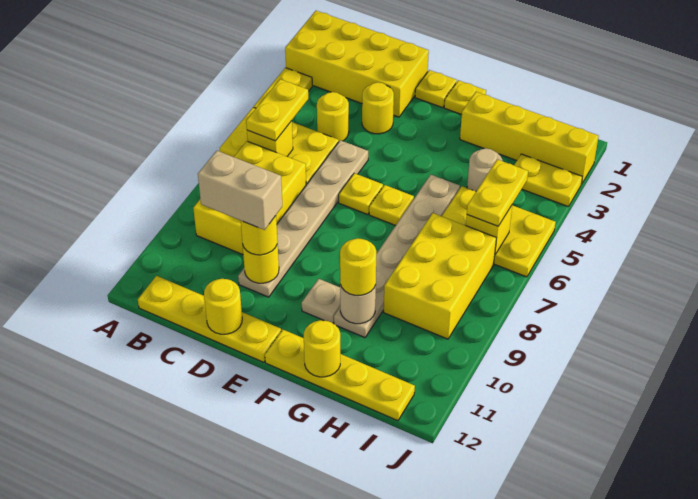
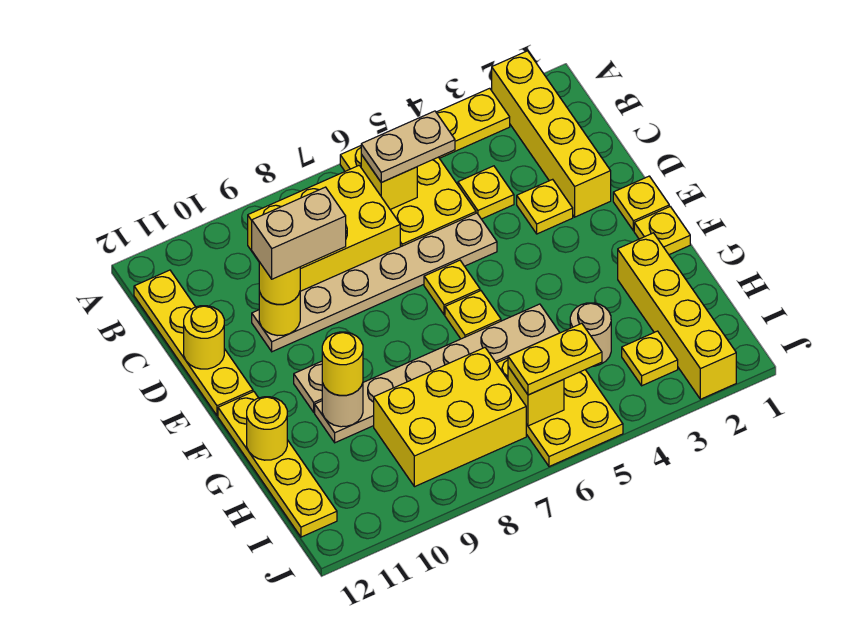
yellow 2x4 brick [285,11,429,117] -> yellow 1x4 brick [492,51,611,217]
yellow 1x2 plate [246,79,308,141] -> tan 1x2 plate [361,111,455,182]
yellow 1x1 round brick [317,92,349,141] -> yellow 1x1 plate [458,166,514,219]
tan 1x2 brick [198,151,282,230] -> tan 1x2 brick turned to [252,187,346,279]
yellow 1x1 round brick [362,82,394,134] -> yellow 1x1 plate [517,179,573,234]
yellow 1x2 plate [514,154,582,207] -> yellow 1x1 plate [622,331,678,386]

